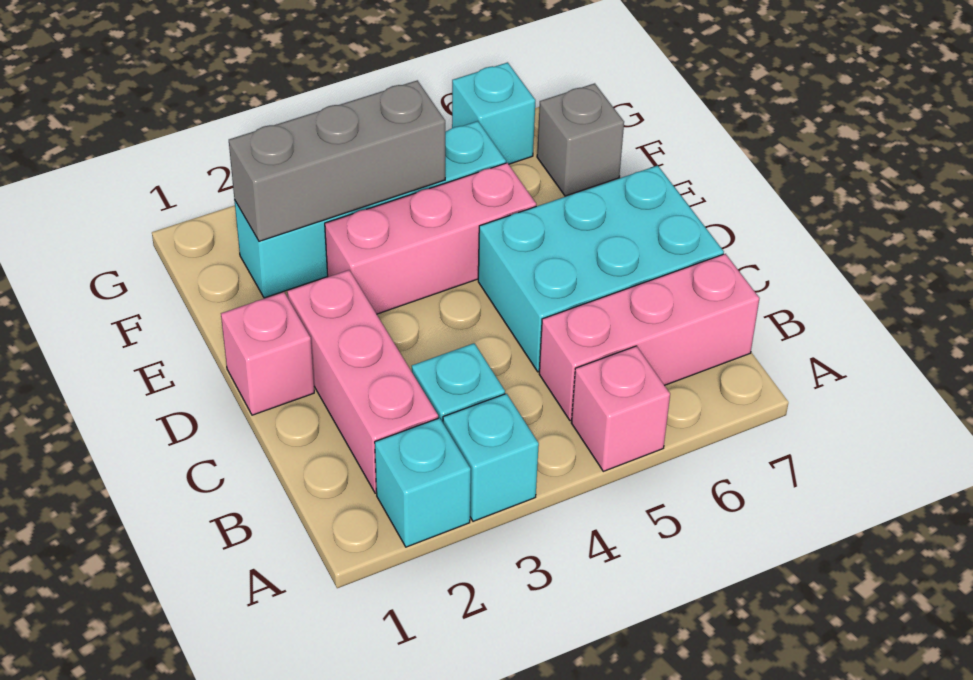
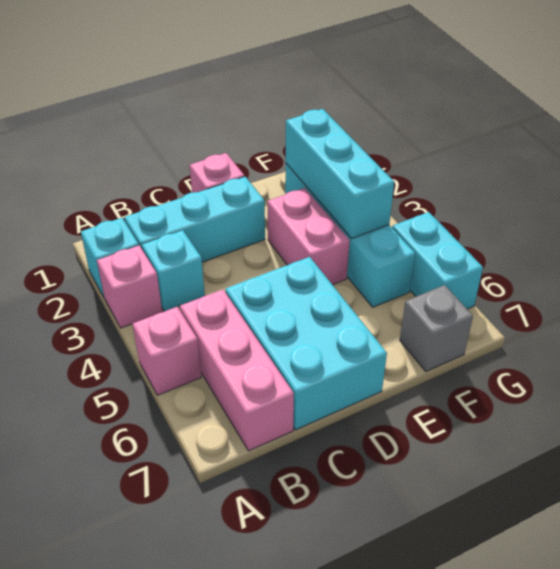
cyan 1x1 brick [443,394,539,521] -> pink 1x1 brick [97,245,162,328]
pink 1x3 brick [287,270,438,493] -> cyan 1x3 brick [125,177,265,262]
pink 1x3 brick [325,163,536,314] -> pink 1x2 brick [267,188,350,285]
grey 1x3 brick [229,80,445,241] -> cyan 1x3 brick [286,109,394,239]
cyan 1x1 brick [452,62,535,164] -> cyan 1x2 brick [392,212,483,309]

